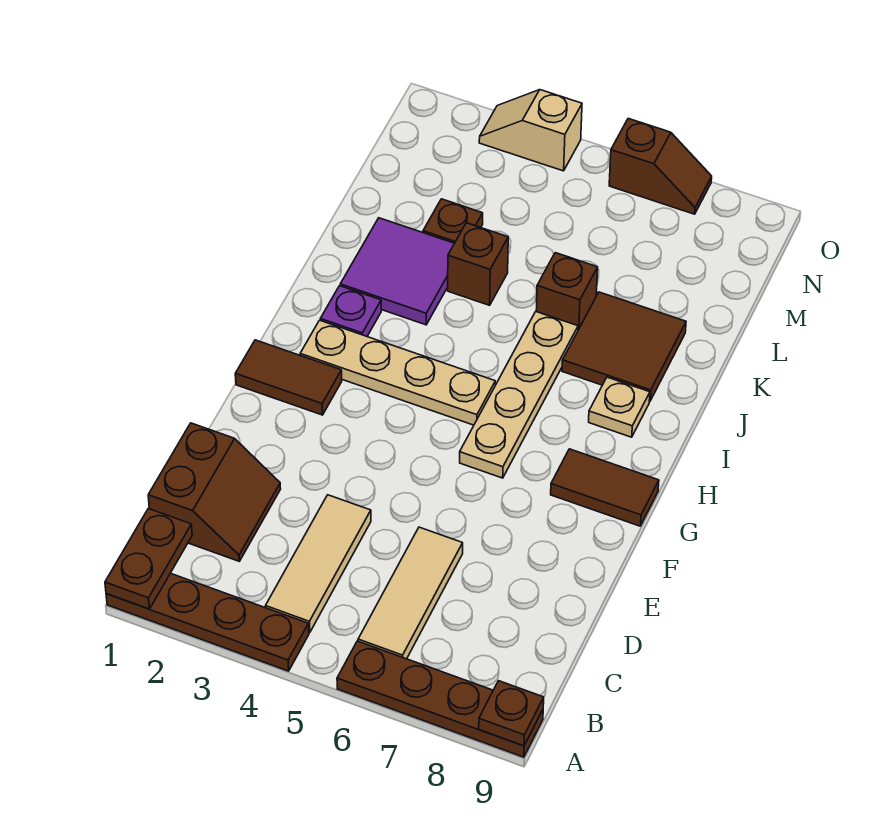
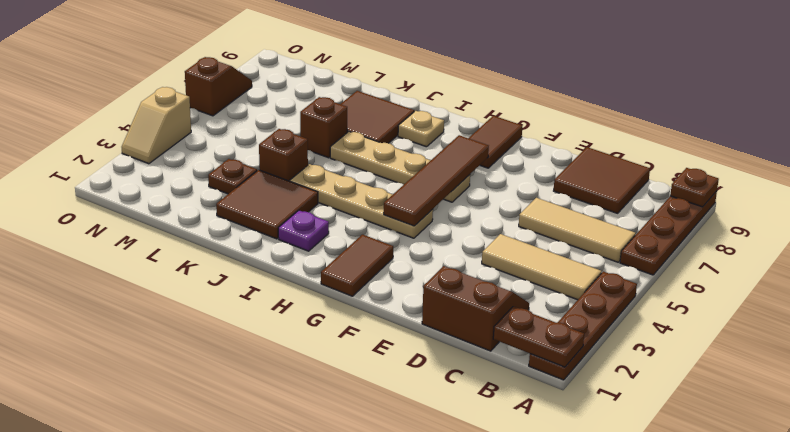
none -> brown 2x2 tile [554,147,650,213]
none -> brown 1x4 tile [384,135,489,226]
tan 1x4 plate [300,320,495,425] -> tan 1x4 plate turned to [290,164,433,238]
purple 2x2 tile [340,218,454,325] -> brown 2x2 tile [216,170,318,239]

